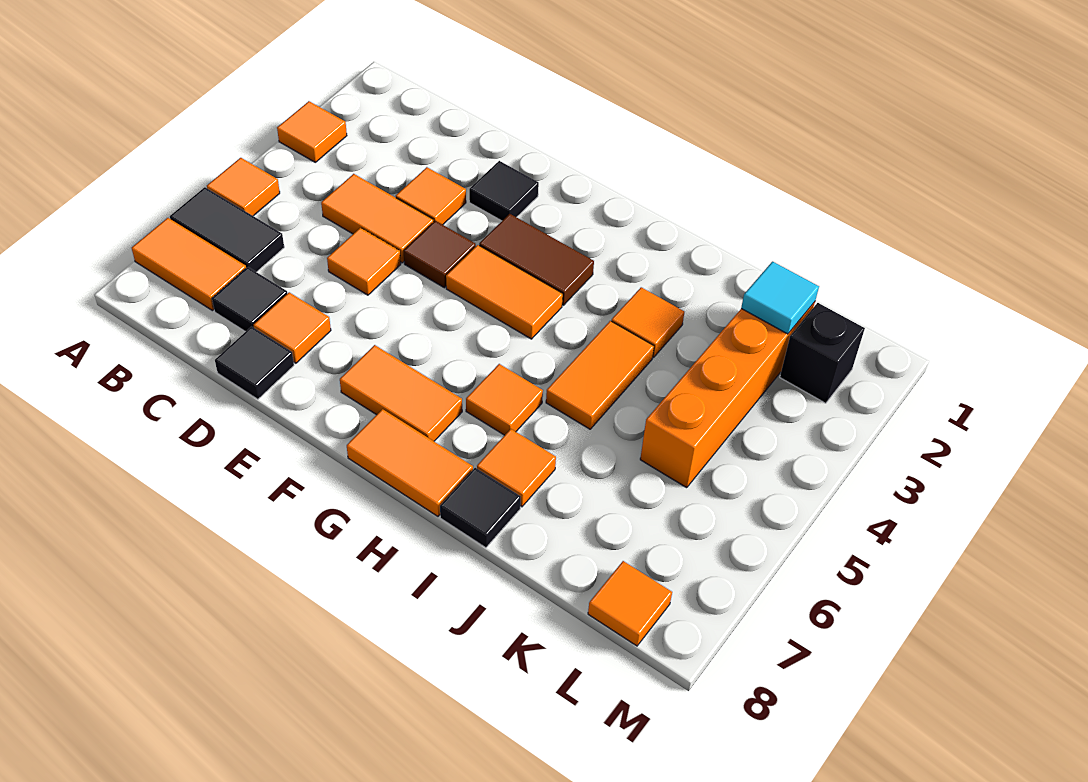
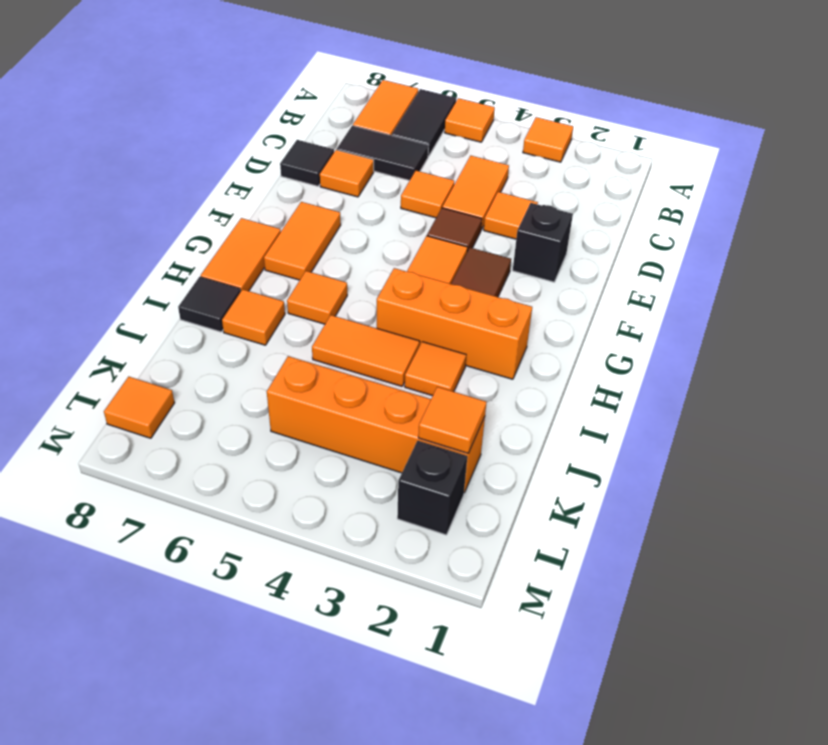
black 1x1 tile [212,267,287,332] -> black 1x2 tile [337,126,429,181]
black 1x1 tile [469,161,539,221] -> black 1x1 brick [513,203,573,282]
none -> orange 1x3 brick [377,268,532,379]
cyan 1x1 tile [741,262,819,334] -> orange 1x1 tile [418,387,487,453]

